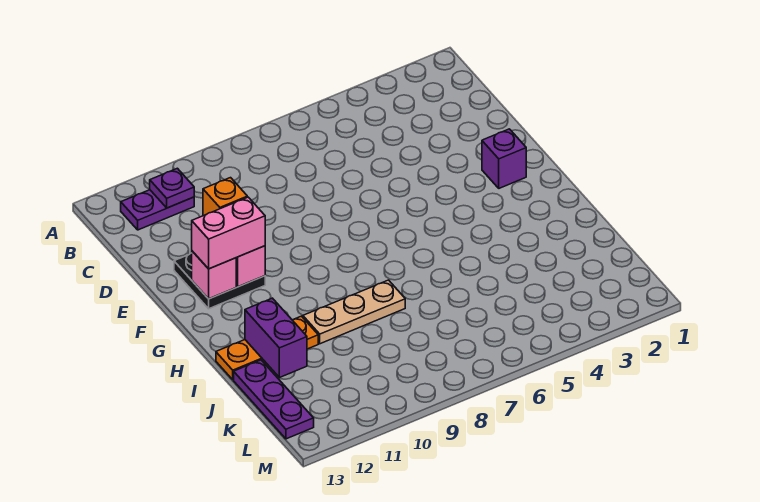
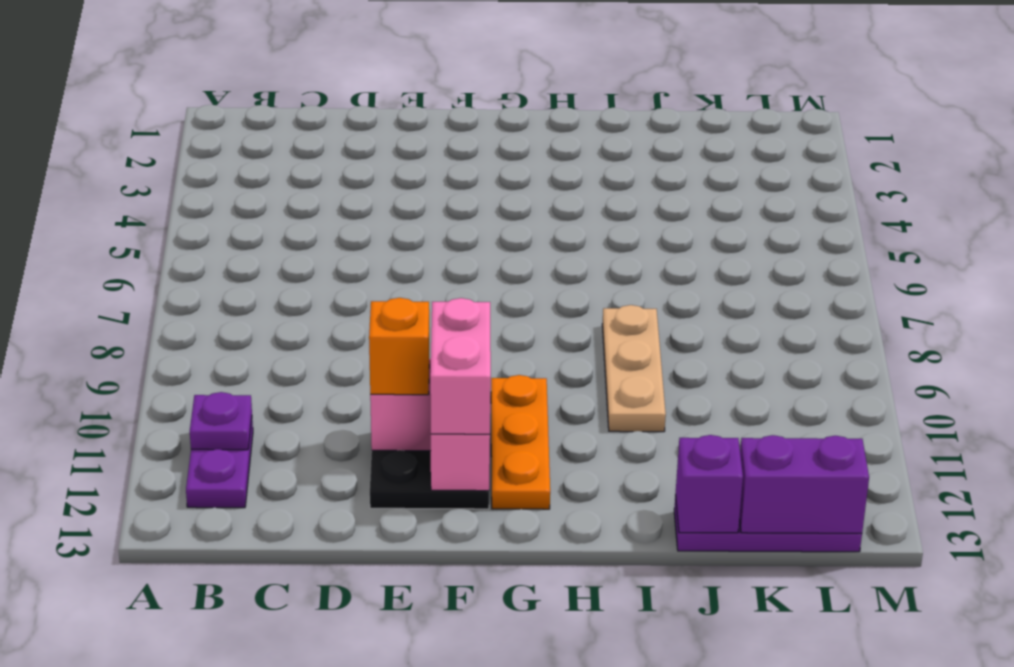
purple 1x1 brick [482,129,526,188] -> purple 1x1 brick moved to [675,435,743,533]
orange 1x3 plate [216,316,318,380] -> orange 1x3 plate moved to [491,375,550,509]
purple 1x2 brick [245,298,307,378] -> purple 1x2 brick moved to [739,435,869,533]

